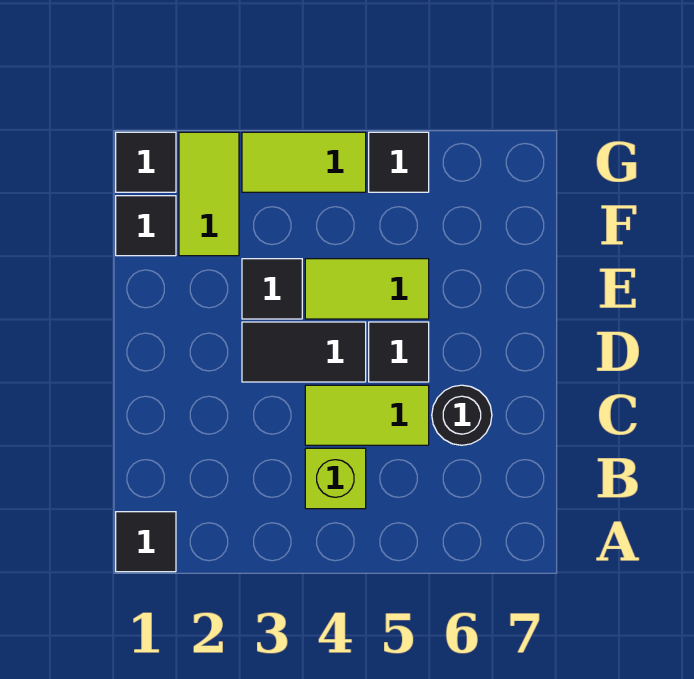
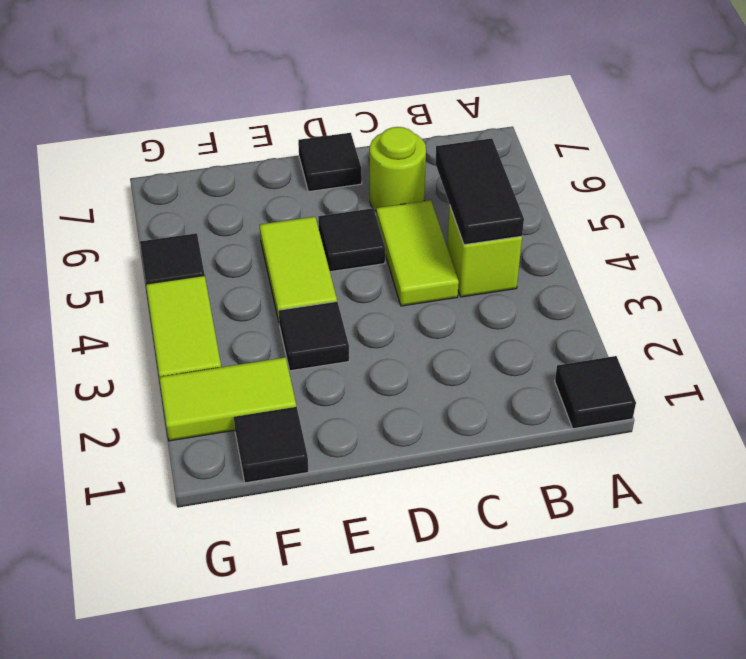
black 1x1 round brick [432,385,492,445] -> lime 1x1 round brick [370,127,426,211]
black 1x2 tile [242,322,366,382] -> black 1x2 tile moved to [435,138,524,245]
black 1x1 tile [116,132,176,192] -> black 1x1 tile moved to [298,133,362,192]

